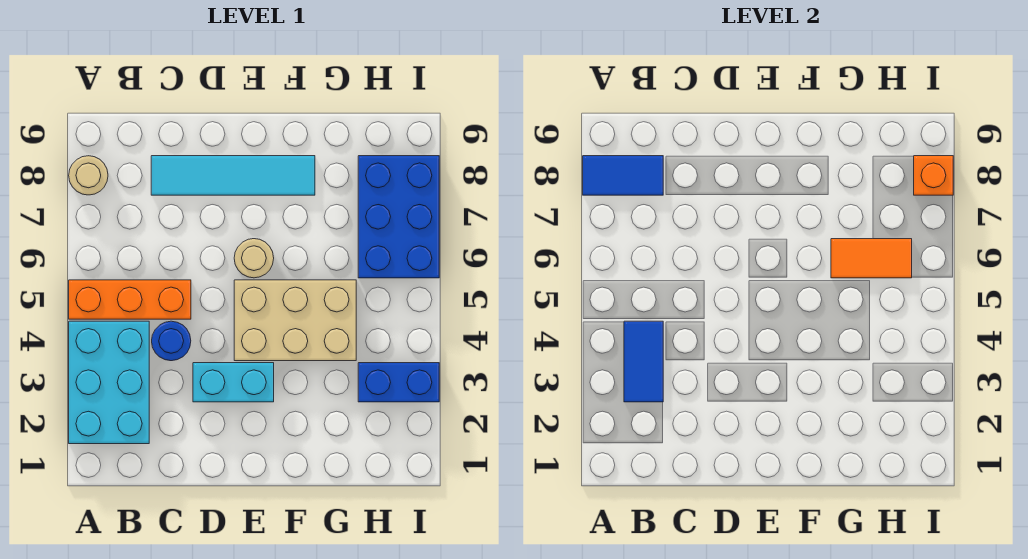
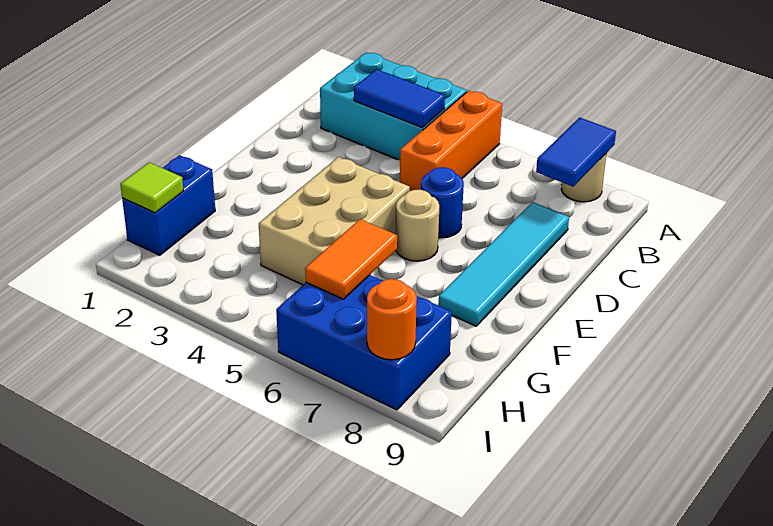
blue 1x1 round brick [152,321,191,361] -> blue 1x1 round brick moved to [421,167,464,238]
cyan 1x2 brick [193,363,274,402] -> none
none -> lime 1x1 tile [120,162,183,213]
blue 1x2 brick [358,363,439,402] -> blue 1x2 brick moved to [122,155,215,255]
orange 1x1 brick [914,156,953,195] -> orange 1x1 round brick [367,279,417,360]

